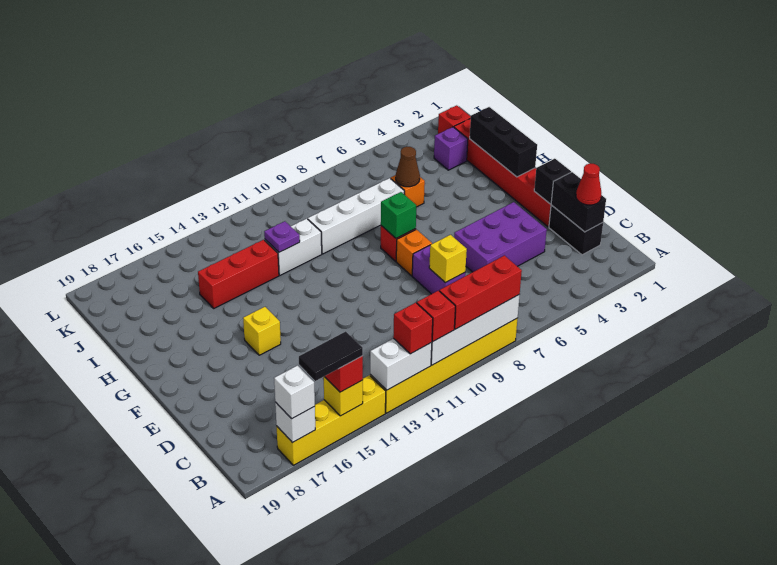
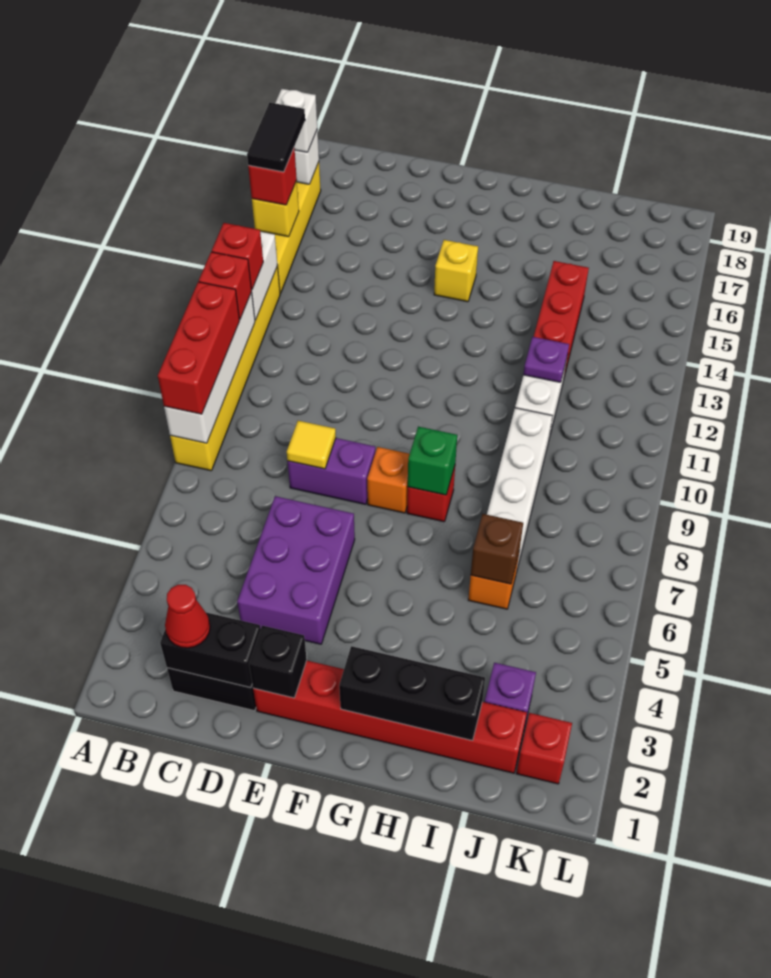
yellow 1x1 brick [429,235,467,283] -> yellow 1x1 tile [287,421,336,469]
brown 1x1 cone [396,147,420,187] -> brown 1x1 brick [471,514,523,584]

